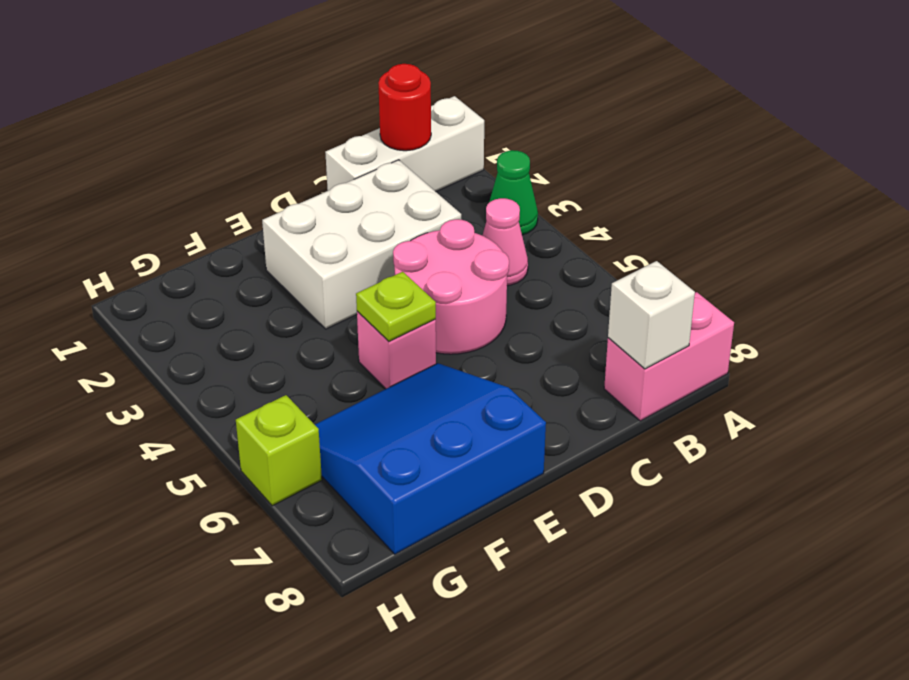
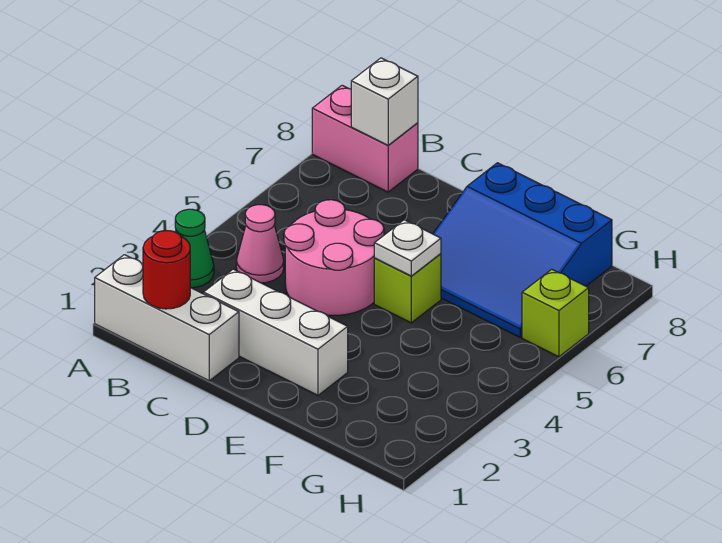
white 2x3 brick [262,160,461,329] -> white 1x3 brick [203,269,348,395]
pink 1x1 brick [357,311,436,389] -> lime 1x1 brick [374,254,441,323]
lime 1x1 plate [356,272,436,342] -> white 1x1 plate [374,220,441,276]

